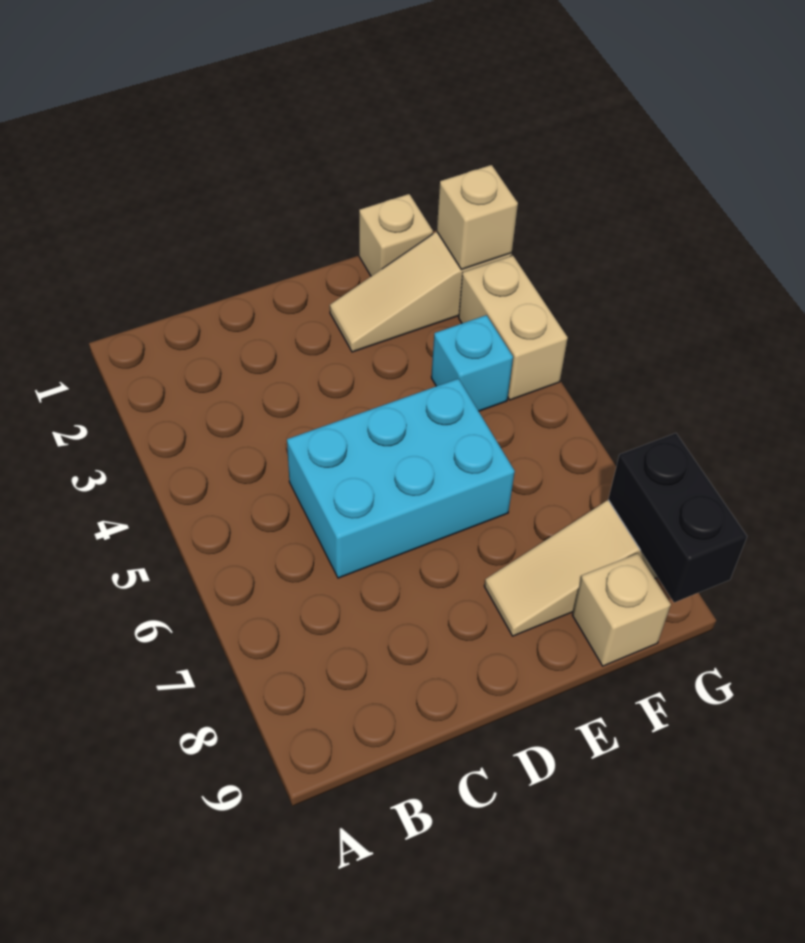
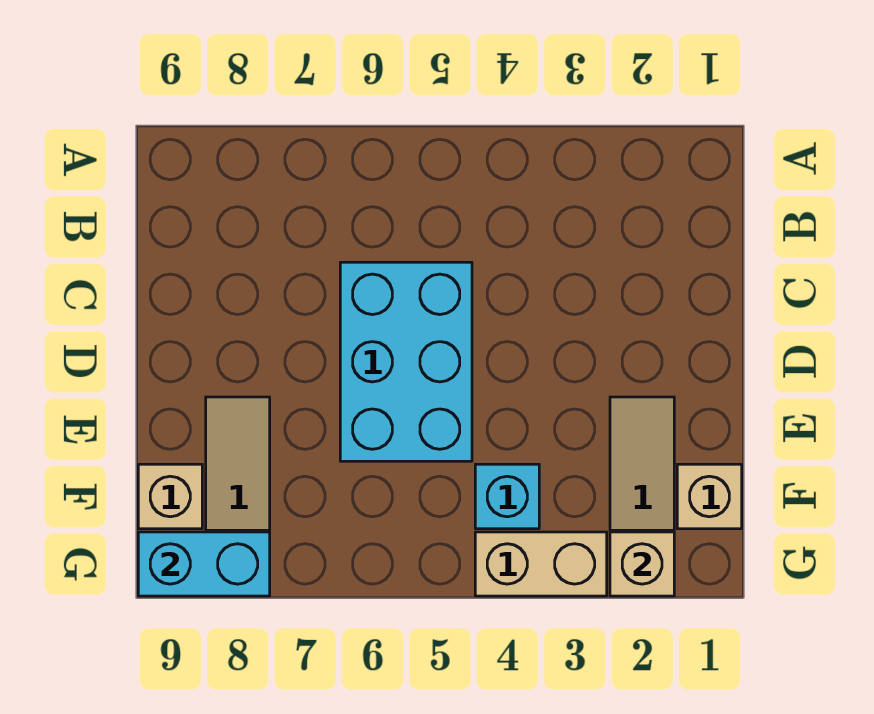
black 1x2 brick [608,433,747,603] -> cyan 1x2 brick [138,532,270,596]

